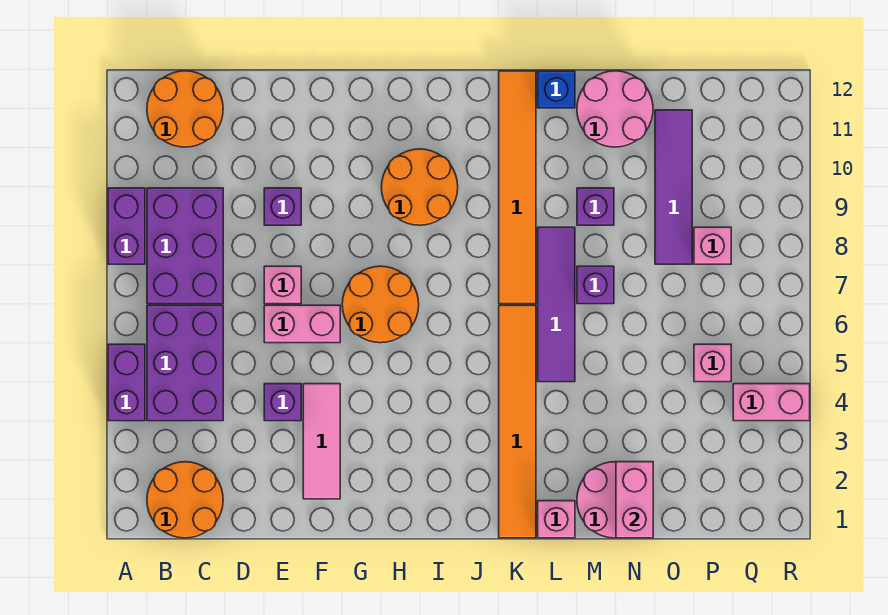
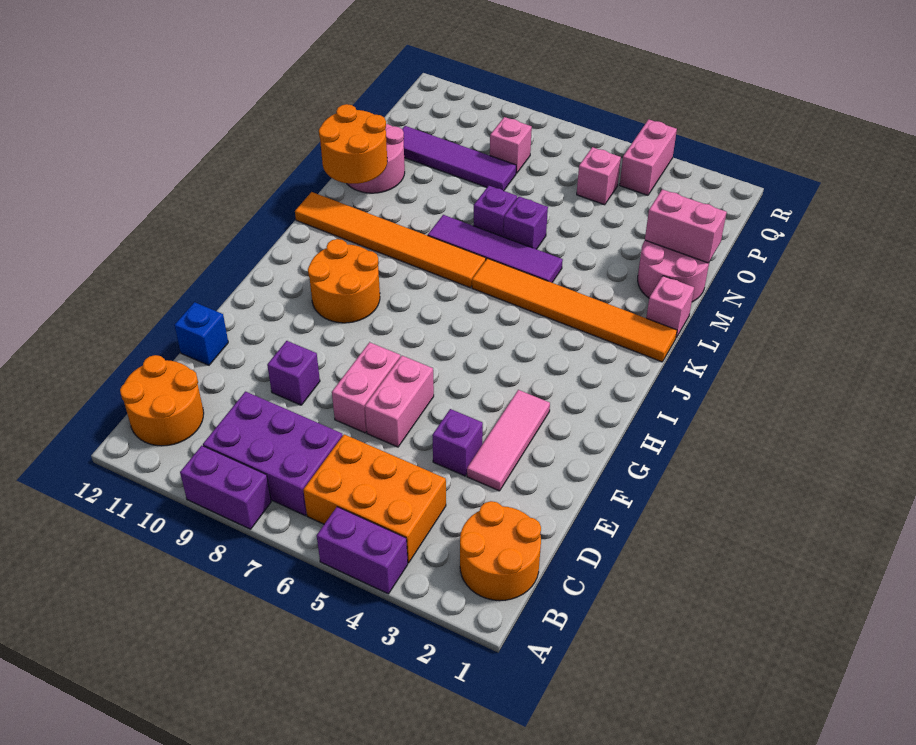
purple 2x3 brick [147,305,223,421] -> orange 2x3 brick [303,434,446,563]
pink 1x1 brick [264,266,301,304] -> pink 1x2 brick [332,342,400,433]
pink 1x3 tile [303,384,340,499] -> pink 1x3 tile turned to [467,390,550,491]
orange 2x2 round brick [342,266,419,343] -> orange 2x2 round brick moved to [319,104,387,184]
blue 1x1 brick [538,71,575,108] -> blue 1x1 brick moved to [174,302,228,365]
purple 1x1 brick [577,188,614,225] -> purple 1x1 brick moved to [504,197,548,249]

